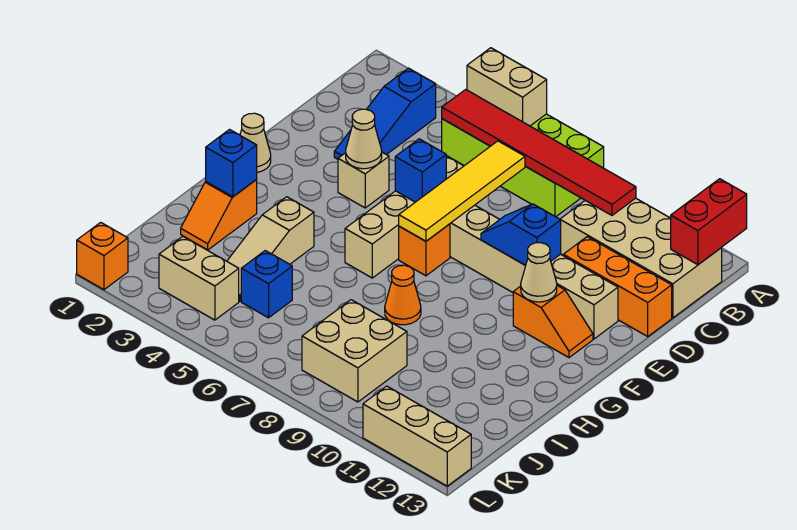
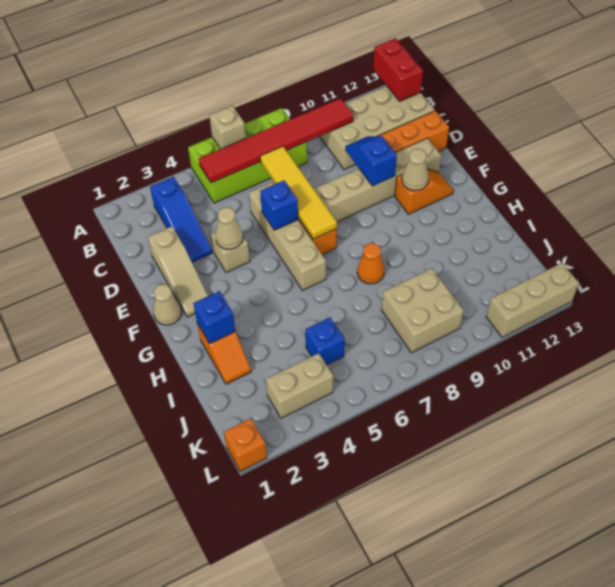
tan 1x2 brick [467,48,547,126] -> tan 1x1 brick [209,106,246,149]
blue 1x2 slope [481,204,561,265] -> blue 1x2 slope turned to [345,136,397,186]
tan 1x3 slope [227,197,314,301] -> tan 1x3 slope moved to [148,226,208,317]

